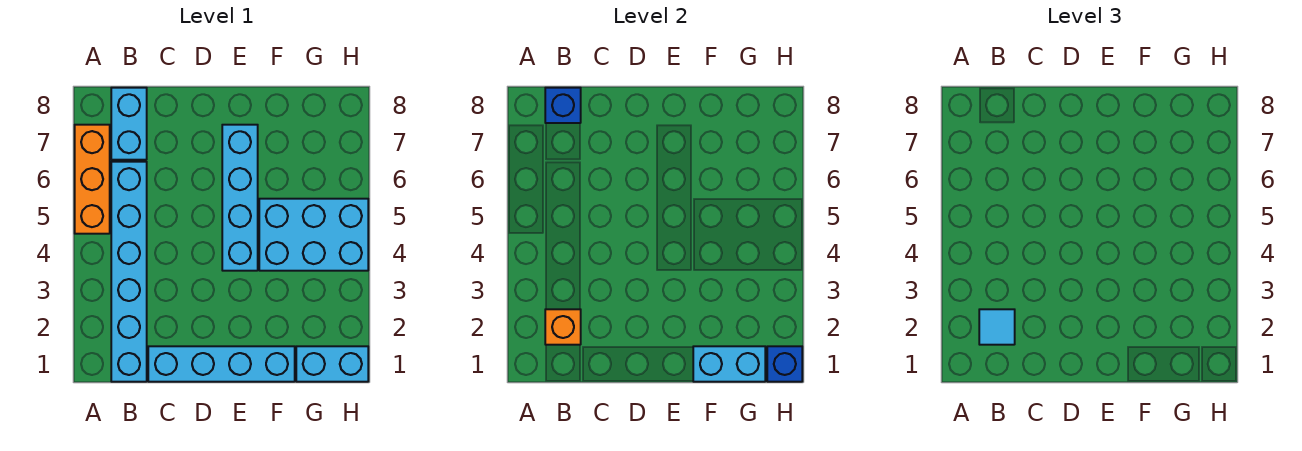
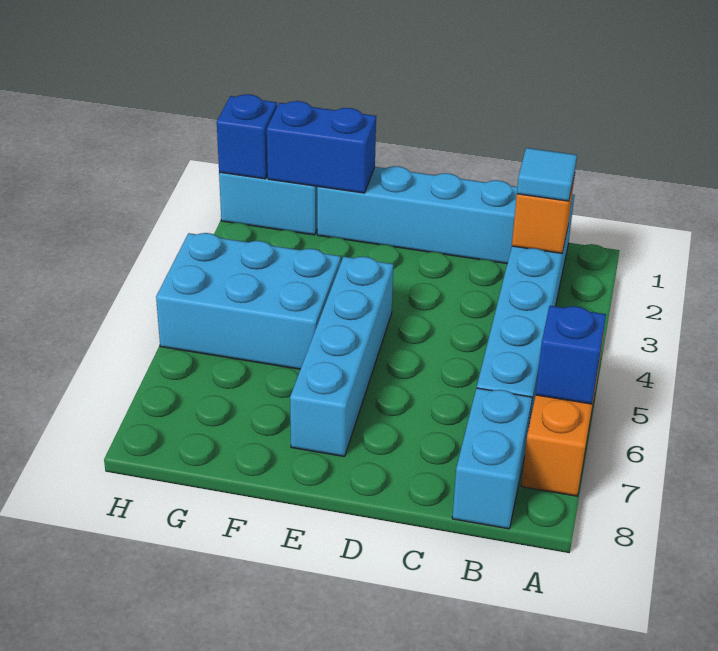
blue 1x1 brick [545,88,581,123] -> blue 1x1 brick moved to [536,306,606,404]
cyan 1x2 brick [693,346,765,382] -> blue 1x2 brick [267,101,376,193]

